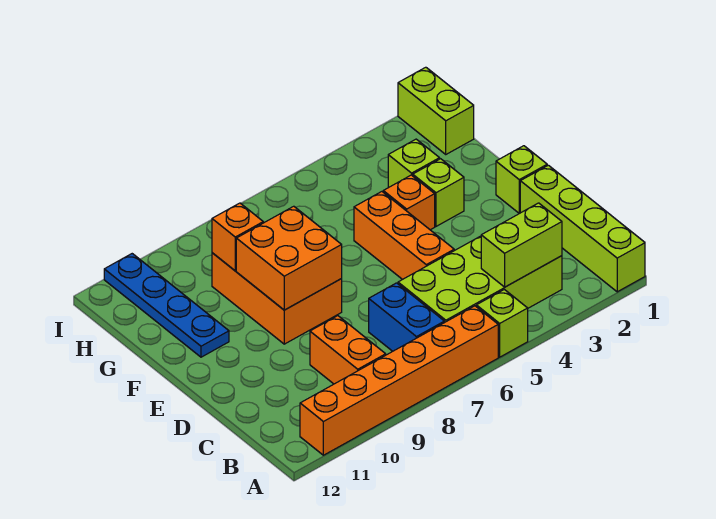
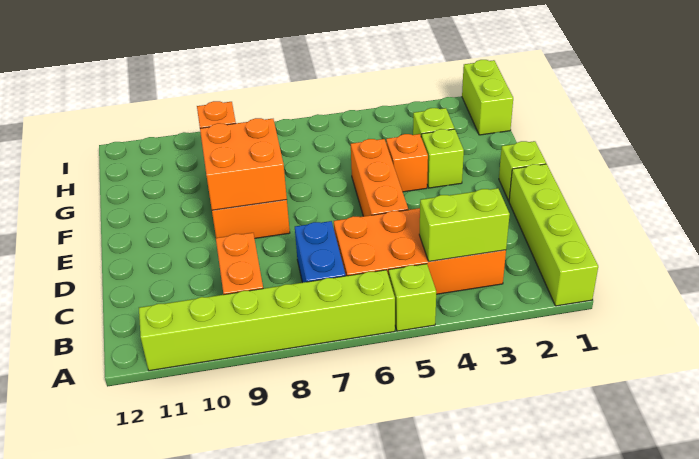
orange 1x6 brick [300,306,498,455] -> lime 1x6 brick [139,270,395,371]
lime 2x4 brick [398,236,562,323] -> orange 2x4 brick [334,208,506,294]
blue 1x4 plate [104,254,229,357] -> none

